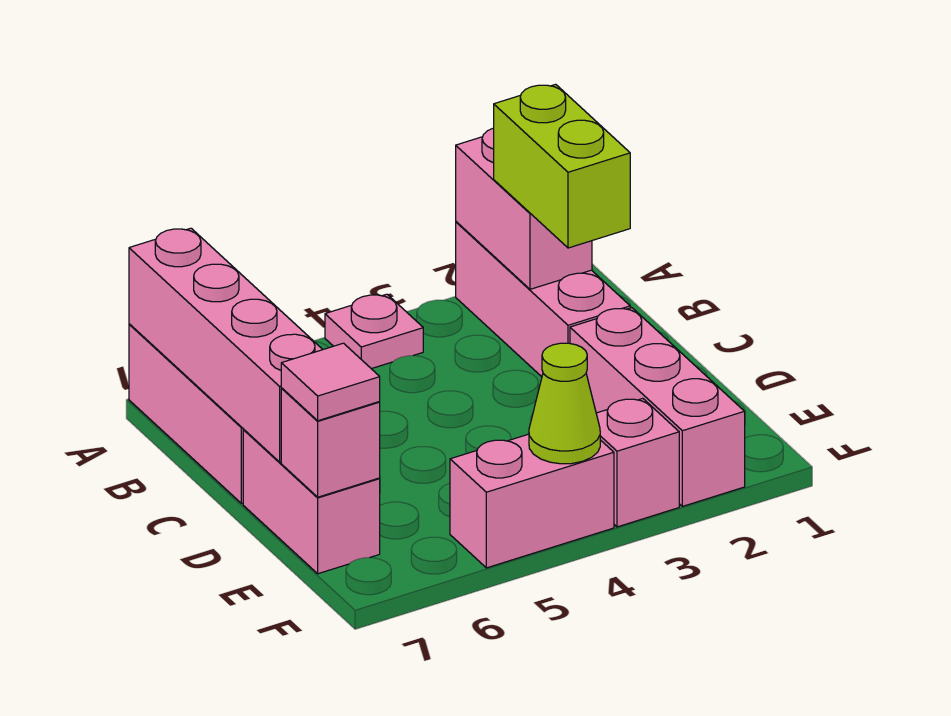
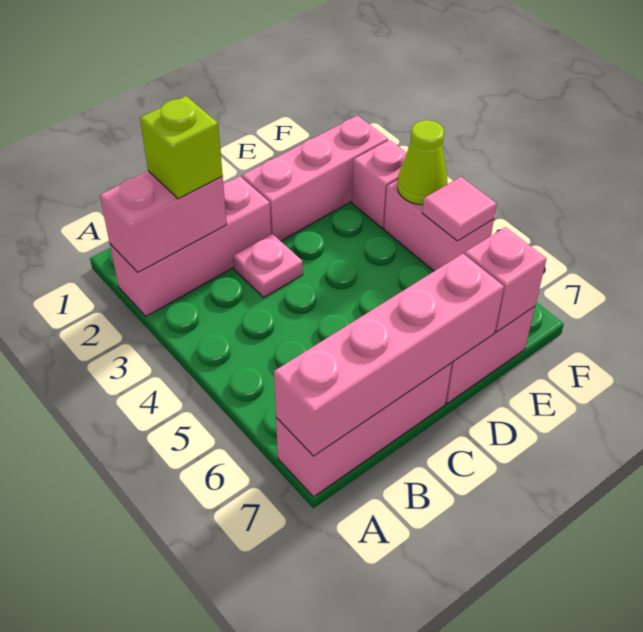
pink 1x1 plate [325,294,423,369] -> pink 1x1 plate moved to [233,234,303,298]
lime 1x2 brick [494,84,630,248] -> lime 1x1 brick [140,96,223,199]
pink 1x1 tile [281,343,380,421] -> pink 1x1 tile moved to [422,177,497,241]

